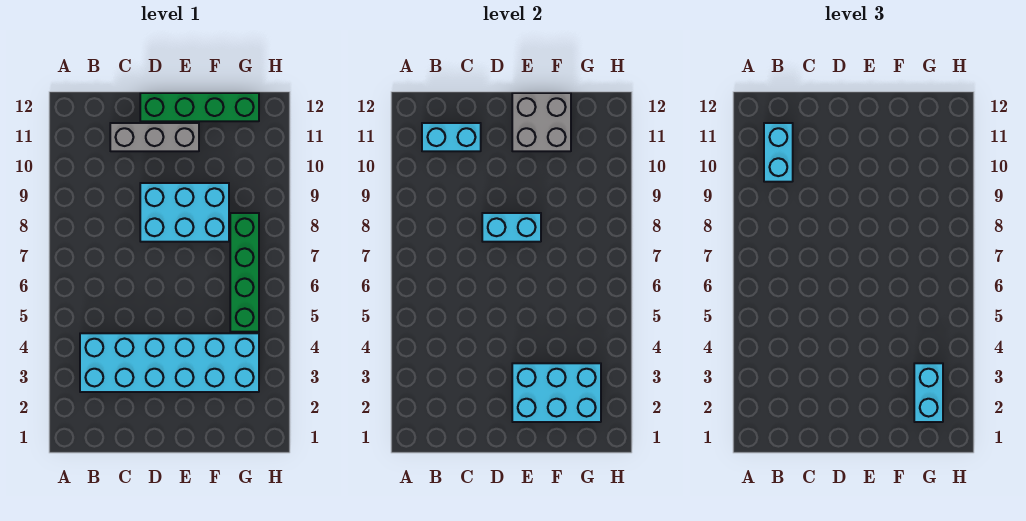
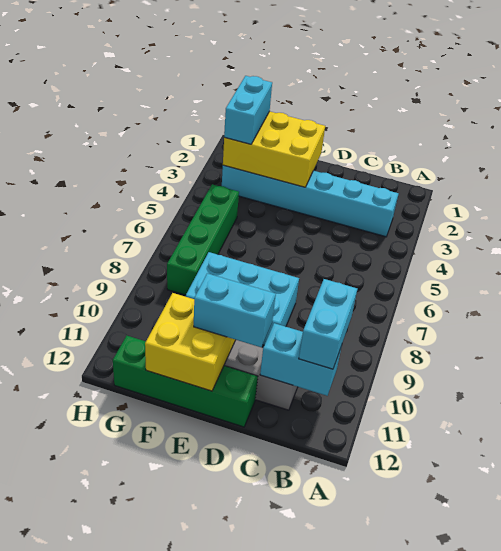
cyan 2x6 brick [80,333,259,392] -> cyan 1x6 brick [222,165,398,237]
cyan 1x2 brick [482,213,541,242] -> cyan 1x2 brick moved to [194,273,276,347]
cyan 2x3 brick [512,363,601,422] -> yellow 2x3 brick [223,111,325,187]
grey 2x2 brick [512,93,571,151] -> yellow 2x2 brick [145,293,235,391]

